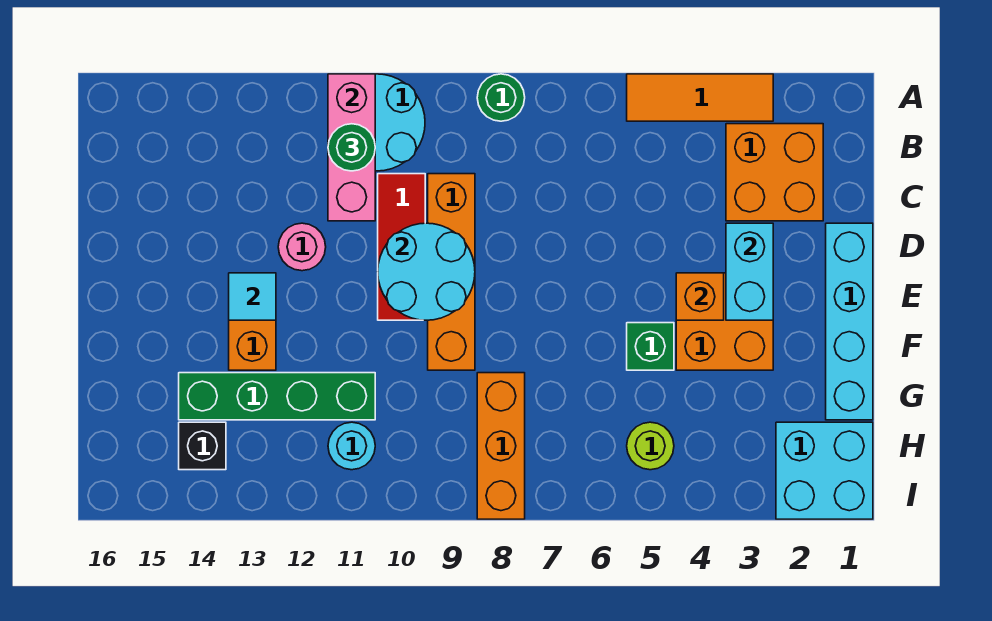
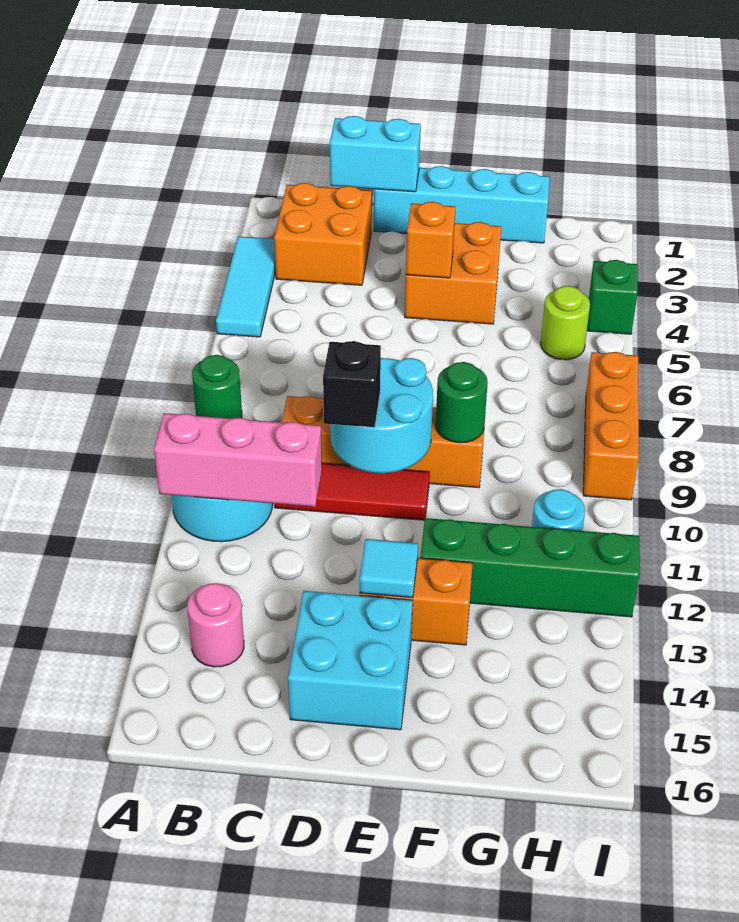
orange 1x3 tile [627,74,773,121] -> cyan 1x3 tile [216,236,276,337]
green 1x1 round brick [328,124,375,171] -> green 1x1 round brick moved to [436,362,488,443]
cyan 1x2 brick [726,223,773,320] -> cyan 1x2 brick moved to [330,116,421,192]
pink 1x1 round brick [278,223,326,271] -> pink 1x1 round brick moved to [187,583,244,667]
green 1x1 brick [627,323,674,370] -> green 1x1 brick moved to [588,260,638,334]
orange 1x3 brick [477,373,525,519] -> orange 1x3 brick turned to [583,352,639,500]
green 1x4 brick [179,373,375,420] -> green 1x4 brick turned to [420,518,640,617]
cyan 2x2 brick [776,422,873,519] -> cyan 2x2 brick moved to [288,591,413,730]
black 1x1 brick [179,422,226,470] -> black 1x1 brick moved to [323,341,381,428]

